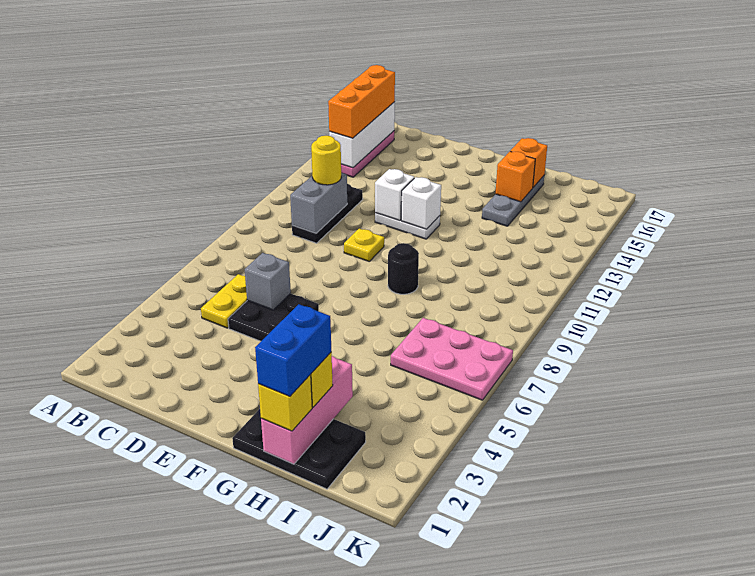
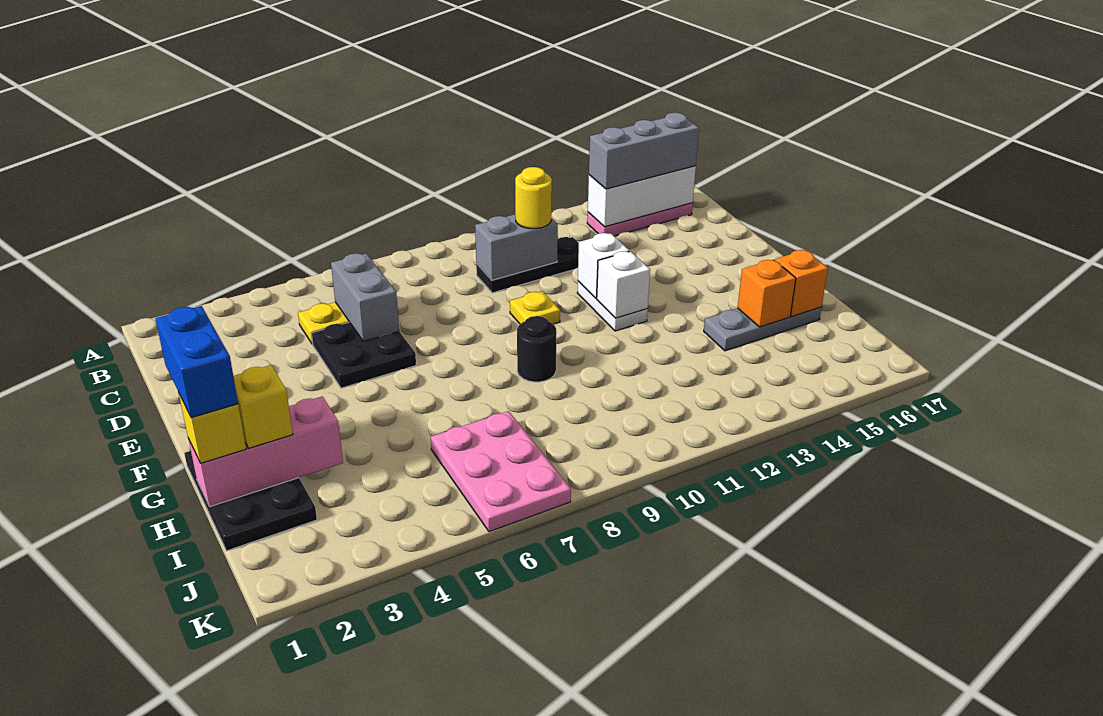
orange 1x3 brick [328,65,395,138] -> grey 1x3 brick [589,113,699,189]
grey 1x1 brick [245,253,291,310] -> grey 1x2 brick [331,253,399,341]
blue 1x2 brick [255,304,331,396] -> blue 1x2 brick turned to [155,306,238,418]

